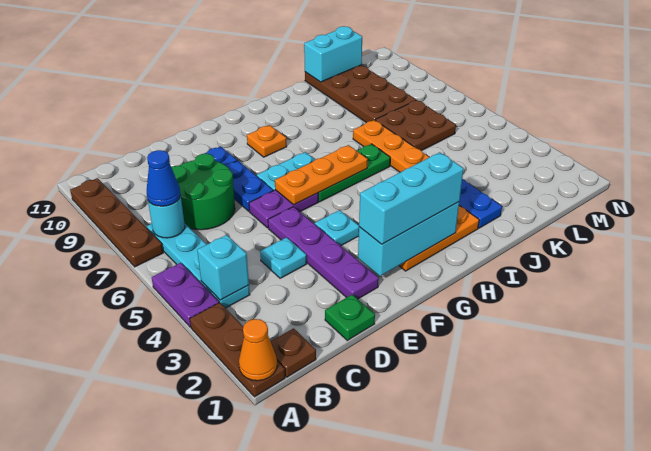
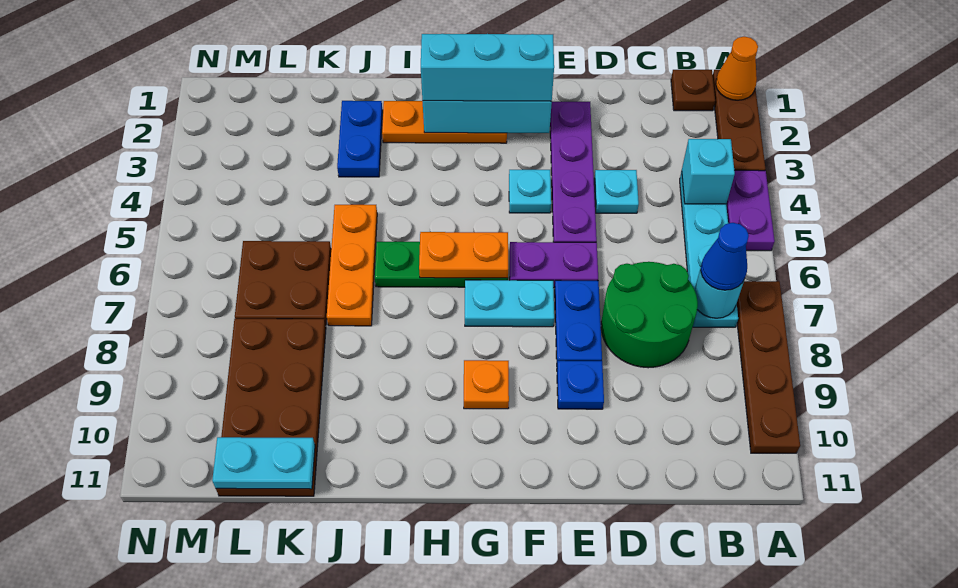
green 1x1 plate [325,295,375,340] -> none
orange 1x3 plate [275,145,368,205] -> orange 1x2 plate [419,232,508,278]
cyan 1x2 brick [304,26,362,82] -> cyan 1x2 plate [212,437,315,489]

